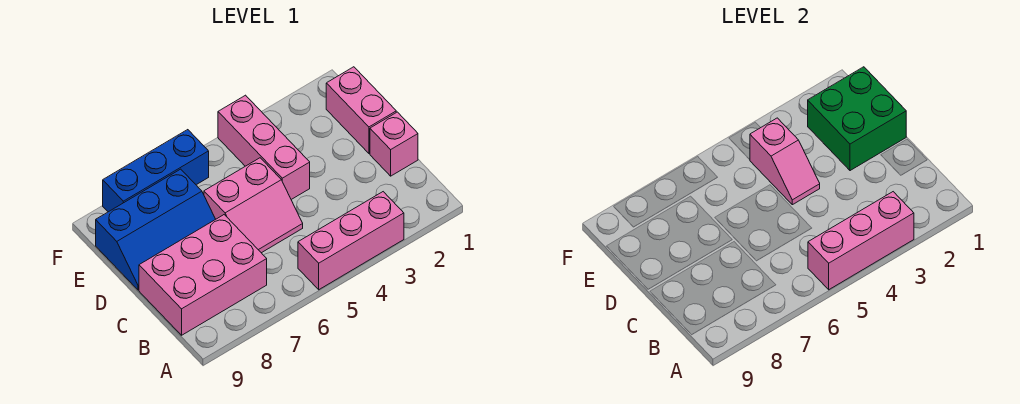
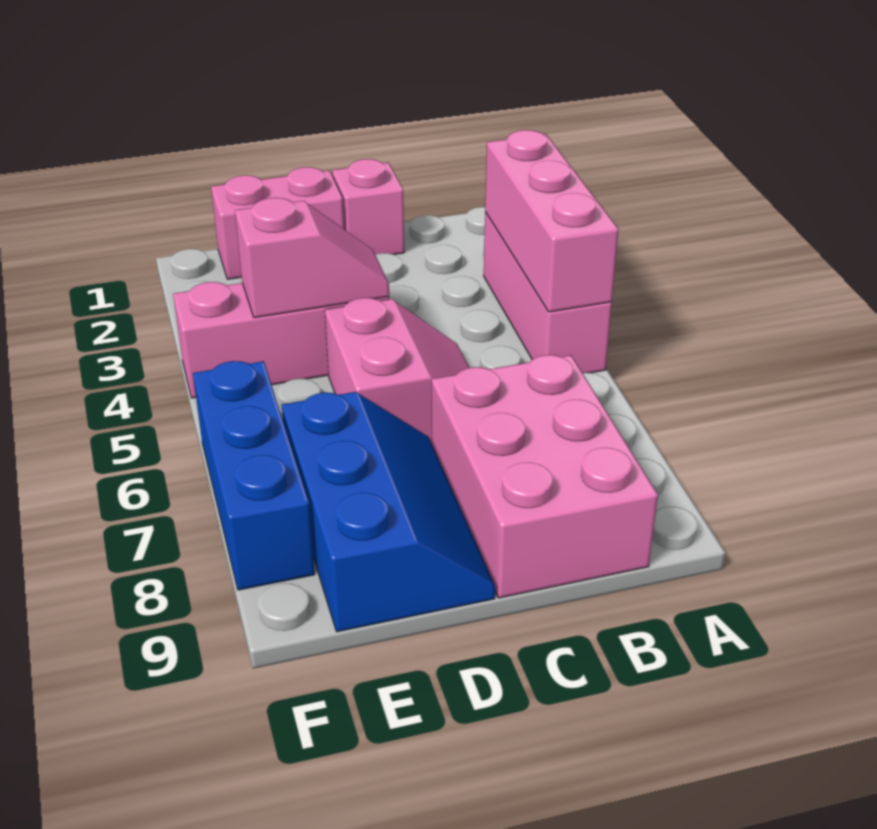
green 2x2 brick [808,67,906,171] -> none

